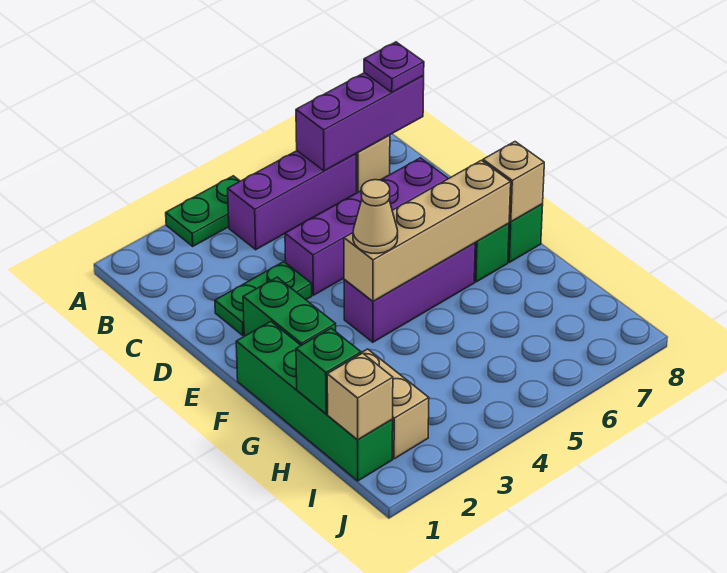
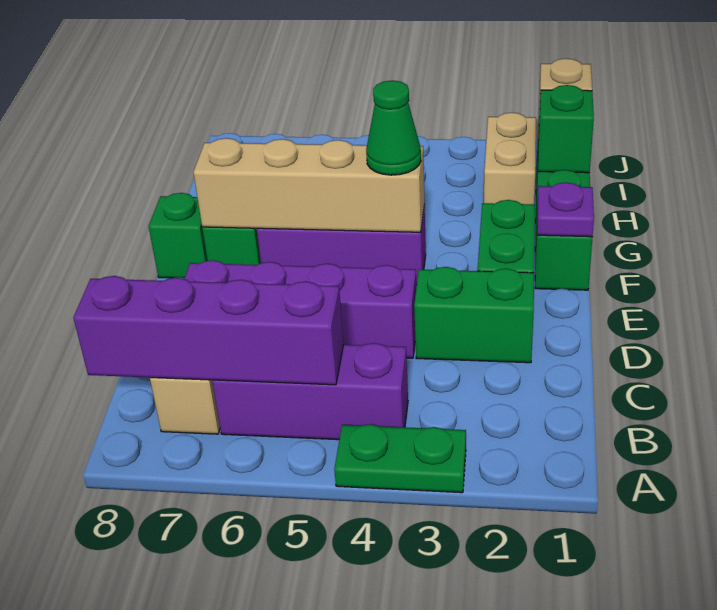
purple 1x3 brick [296,73,424,171] -> purple 1x4 brick [73,276,344,385]
purple 1x1 plate [364,42,424,92] -> purple 1x1 plate moved to [537,182,594,237]
green 1x2 plate [215,262,312,335] -> green 1x2 brick [414,267,534,363]
tan 1x1 cone [353,180,398,253] -> green 1x1 cone [366,80,421,175]
tan 1x1 brick [483,142,544,222] -> none

